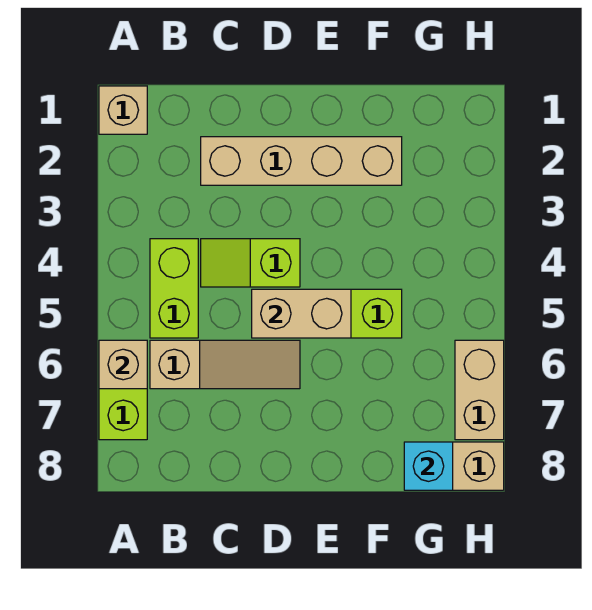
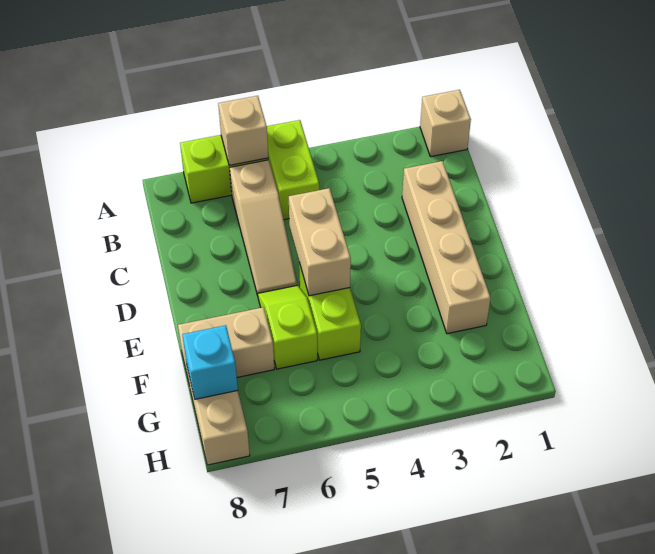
lime 1x2 brick [150,239,198,338] -> lime 1x2 brick turned to [267,120,319,220]
lime 1x2 slope [201,239,300,287] -> lime 1x2 slope moved to [258,285,317,369]
tan 1x2 brick [455,340,504,440] -> tan 1x2 brick moved to [178,307,274,386]

